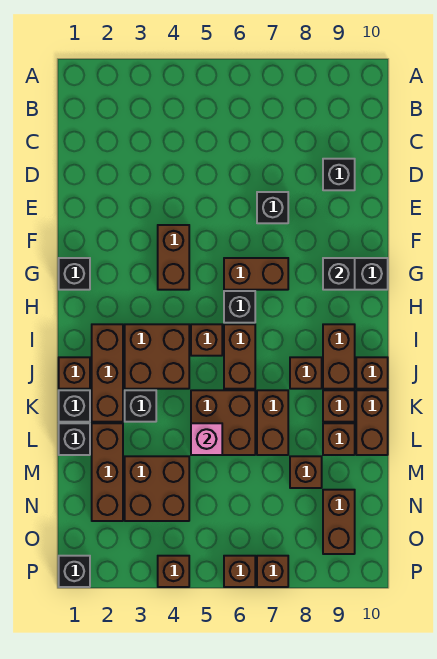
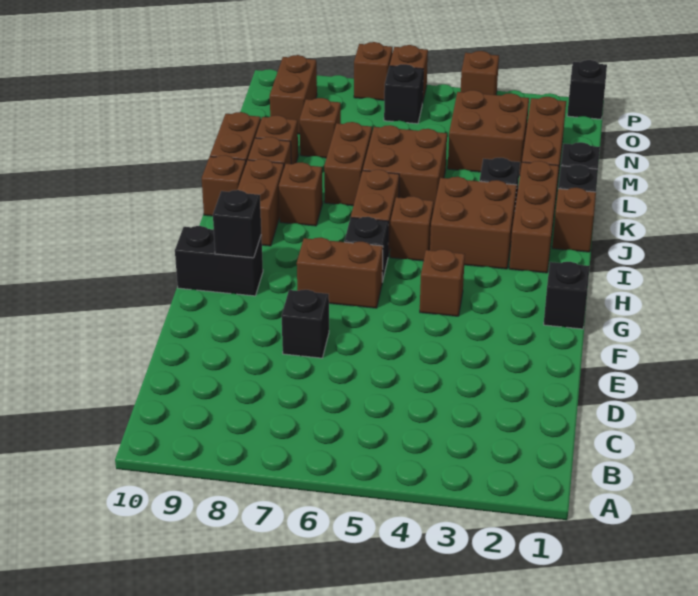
black 1x1 brick [323,159,355,190] -> black 1x1 brick moved to [384,64,423,124]
brown 1x2 brick [158,225,189,290] -> brown 1x1 brick [420,249,465,316]
pink 1x1 brick [191,423,222,455] -> none

